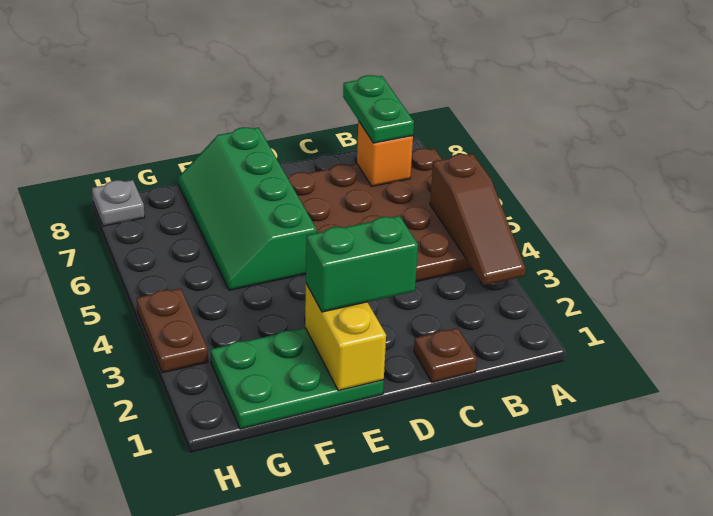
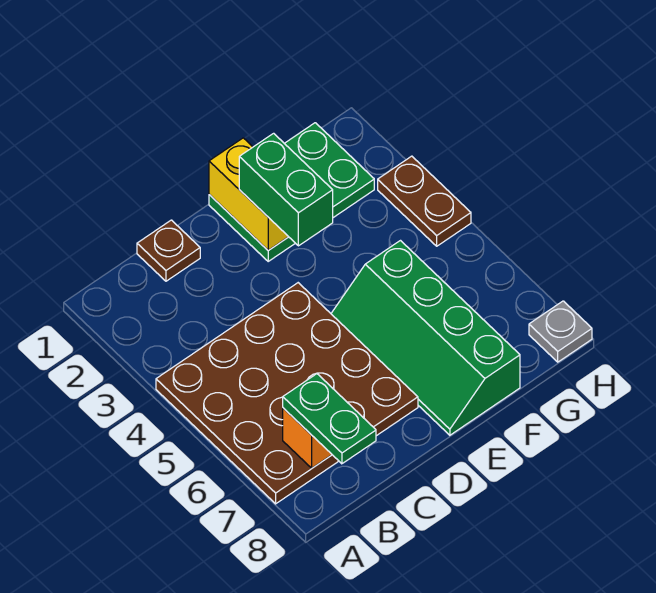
brown 1x3 slope [430,154,526,285] -> none
green 1x2 brick [306,216,418,312] -> green 1x2 brick turned to [239,133,333,246]
green 2x4 slope [178,127,316,290] -> green 2x4 slope turned to [331,241,520,435]

